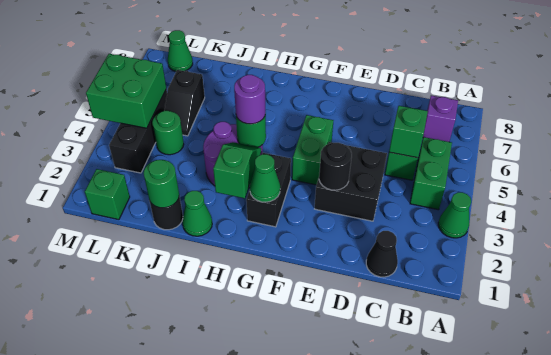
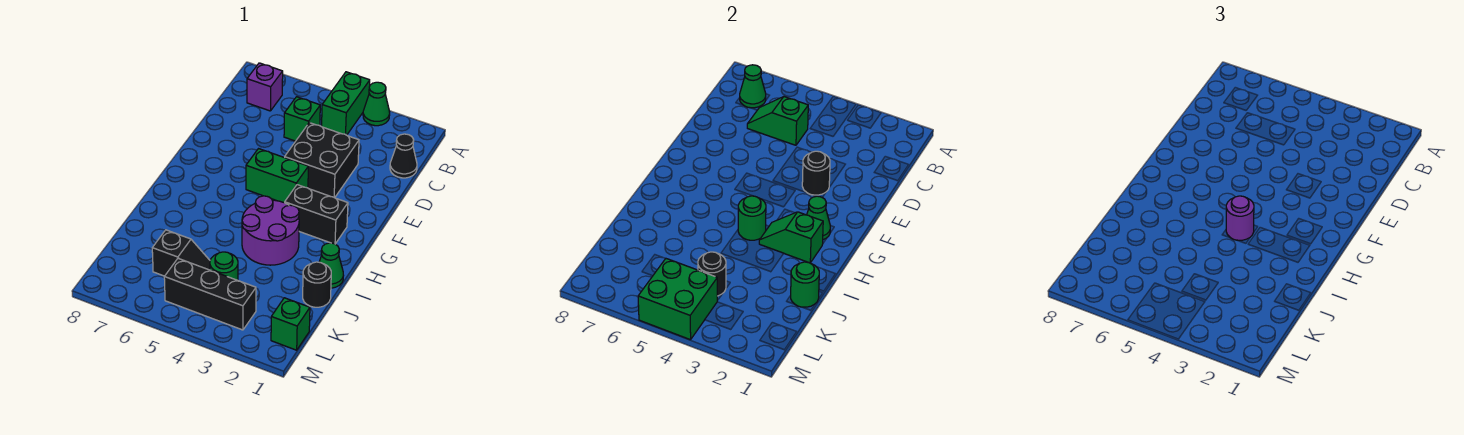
green 1x2 brick [410,137,452,210] -> green 1x2 brick turned to [322,72,370,135]
none -> black 1x1 round brick [698,252,726,296]
green 1x1 cone [168,30,193,71] -> green 1x1 cone moved to [740,65,766,108]

